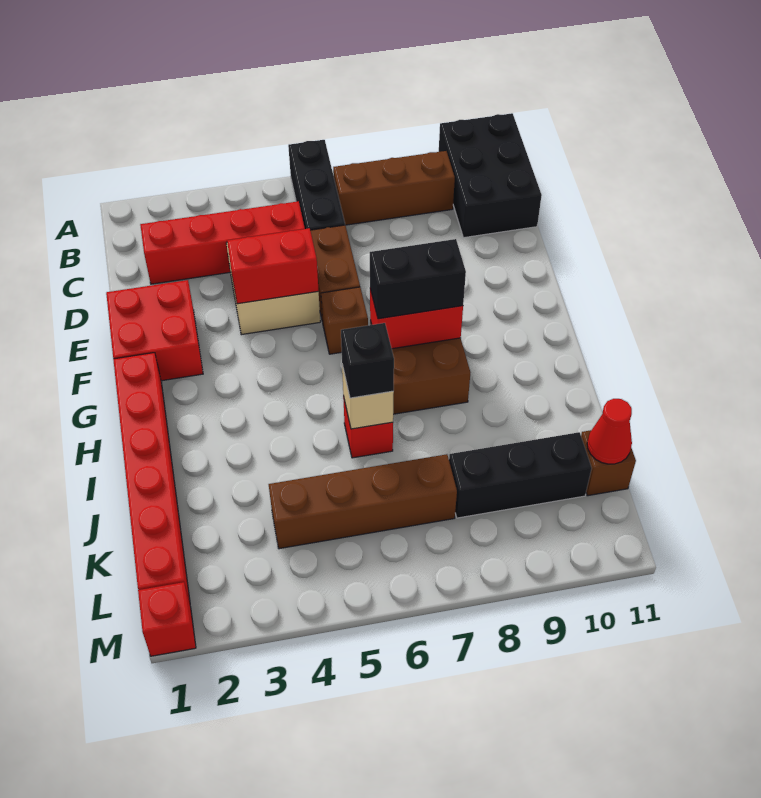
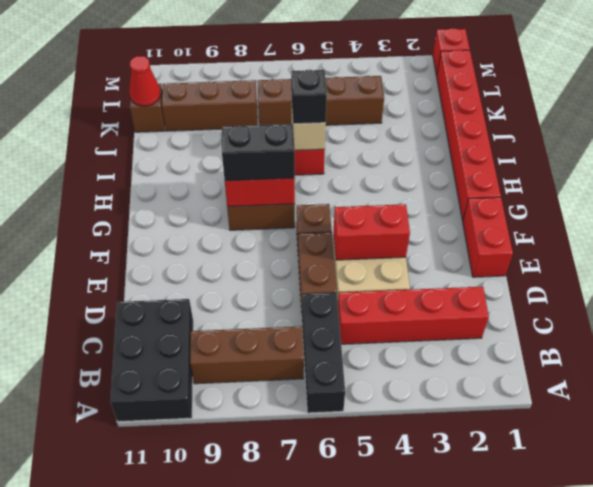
red 2x2 brick [106,280,203,381] -> red 1x2 brick [463,197,513,277]
black 1x3 brick [449,432,592,518] -> brown 1x3 brick [162,80,258,131]

